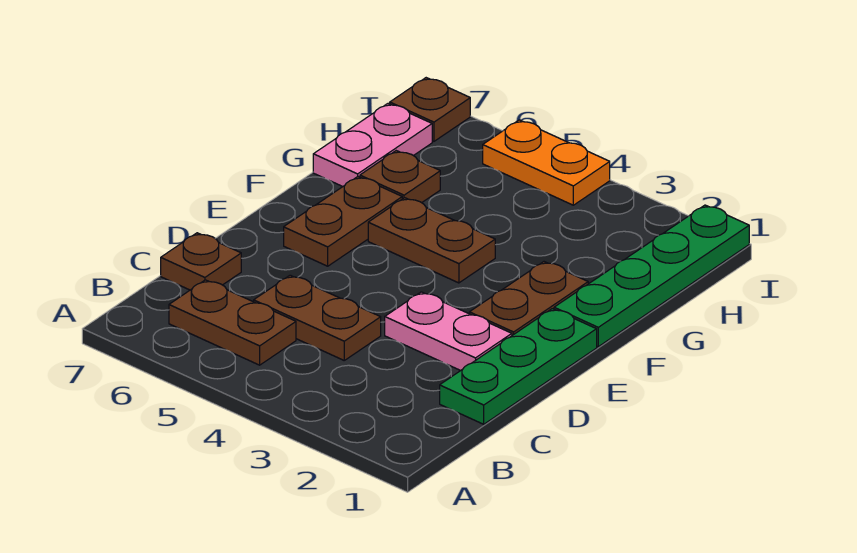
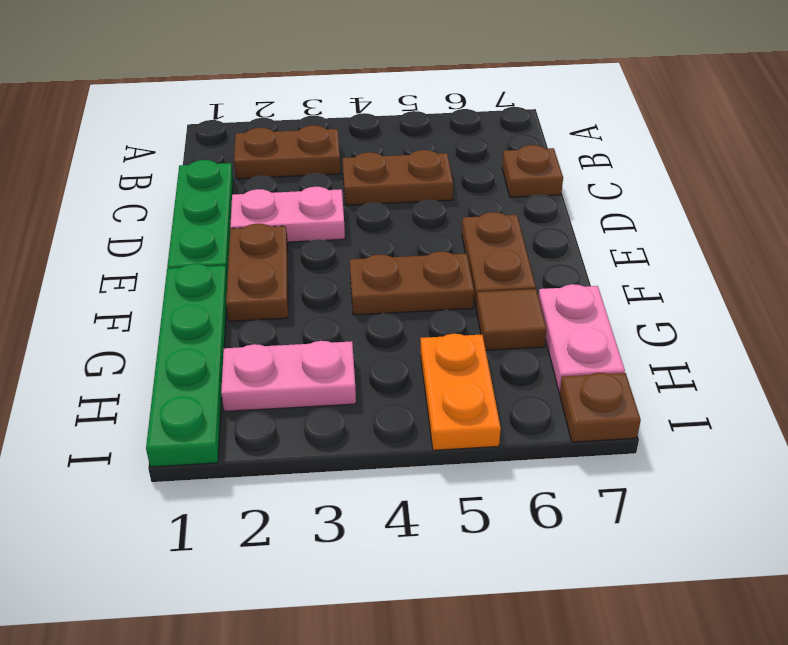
brown 1x2 plate [169,280,296,365] -> brown 1x2 plate moved to [234,125,341,179]
brown 1x1 plate [360,151,440,203] -> brown 1x1 tile [476,289,546,350]
none -> pink 1x2 plate [221,341,356,411]
orange 1x2 plate [483,120,610,205] -> orange 1x2 plate turned to [420,334,501,450]

